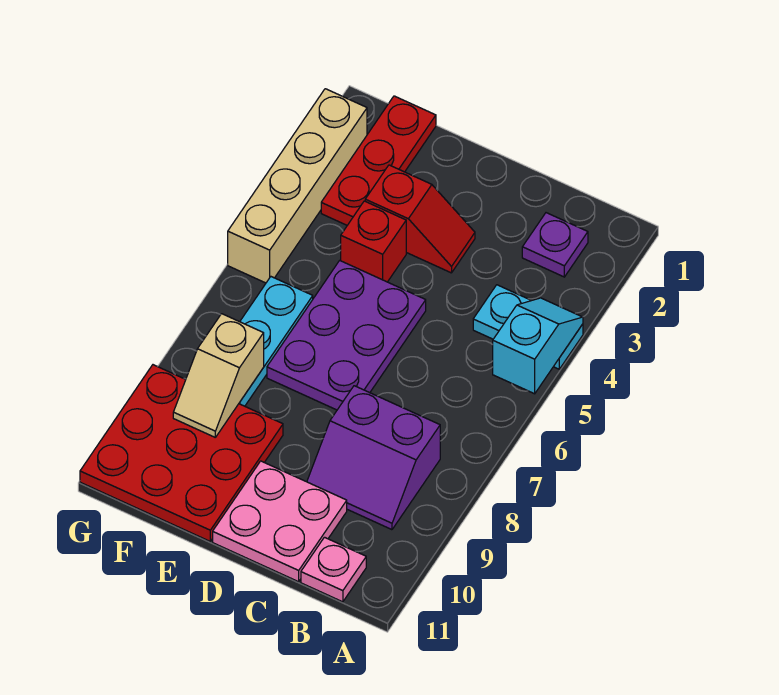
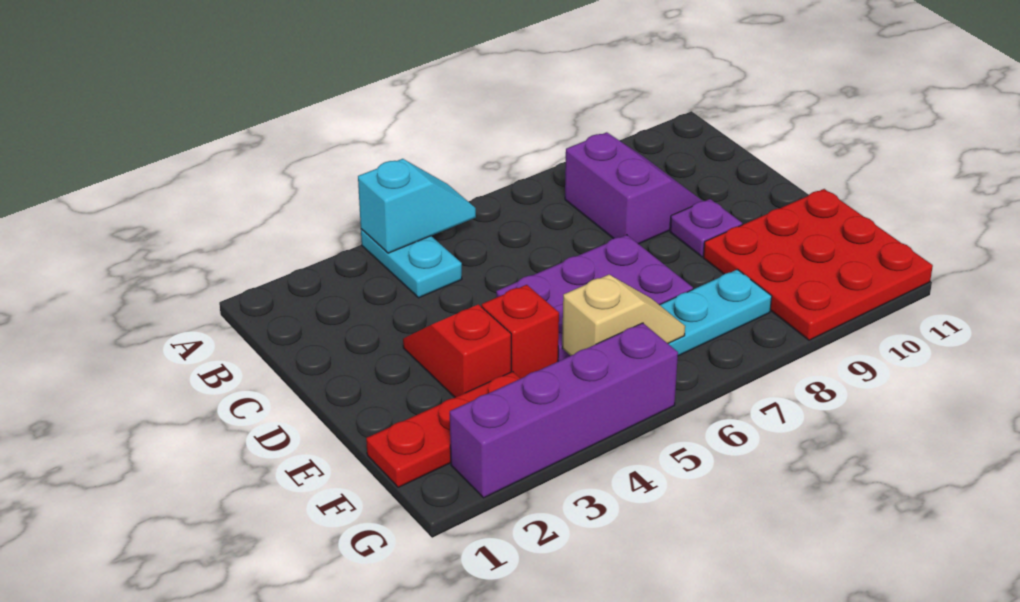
cyan 1x2 slope [493,298,583,394] -> cyan 1x2 slope turned to [358,159,476,253]
purple 1x1 plate [522,213,588,277] -> purple 1x1 plate moved to [670,199,742,257]
pink 1x1 plate [301,537,366,602] -> none
pink 2x2 plate [213,461,347,582] -> none
tan 1x2 slope [173,314,264,437] -> tan 1x2 slope moved to [562,275,685,356]
tan 1x4 brick [228,89,367,283] -> purple 1x4 brick [450,323,678,498]

